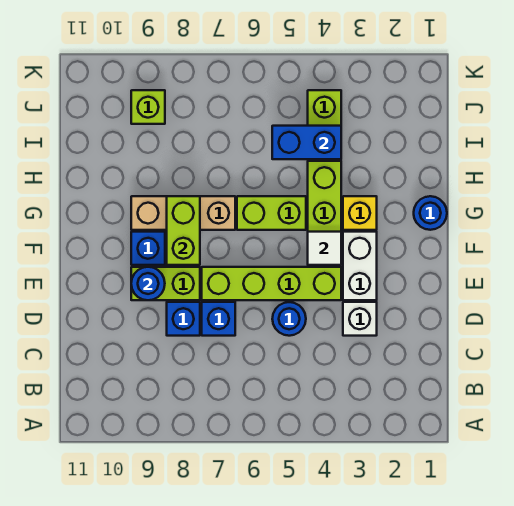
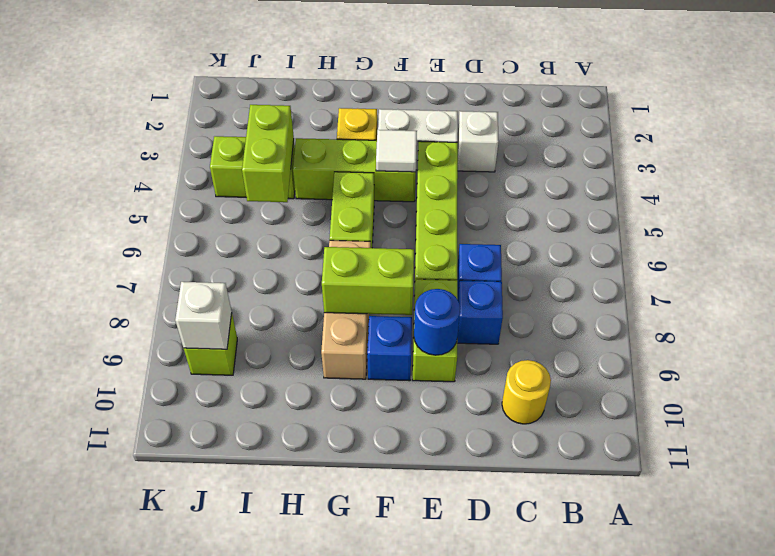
none -> yellow 1x1 round brick [502,360,551,424]
blue 1x1 round brick [272,302,306,336] -> none
blue 1x1 round brick [414,196,447,230] -> none
blue 1x2 brick [272,126,341,159] -> lime 1x2 brick [242,105,294,202]
none -> white 1x1 brick [175,282,232,349]

